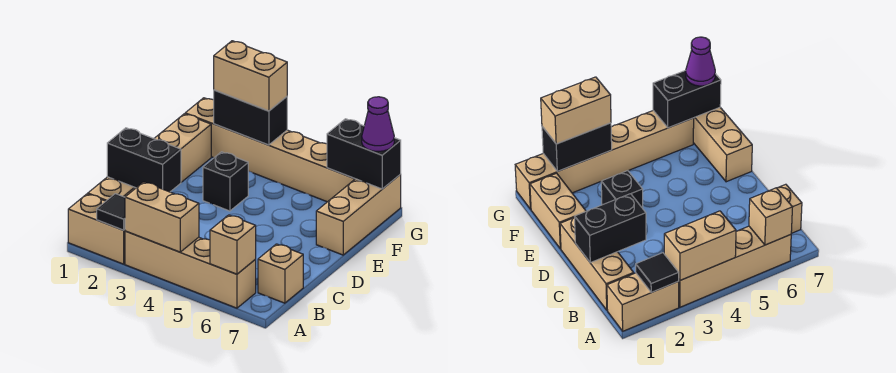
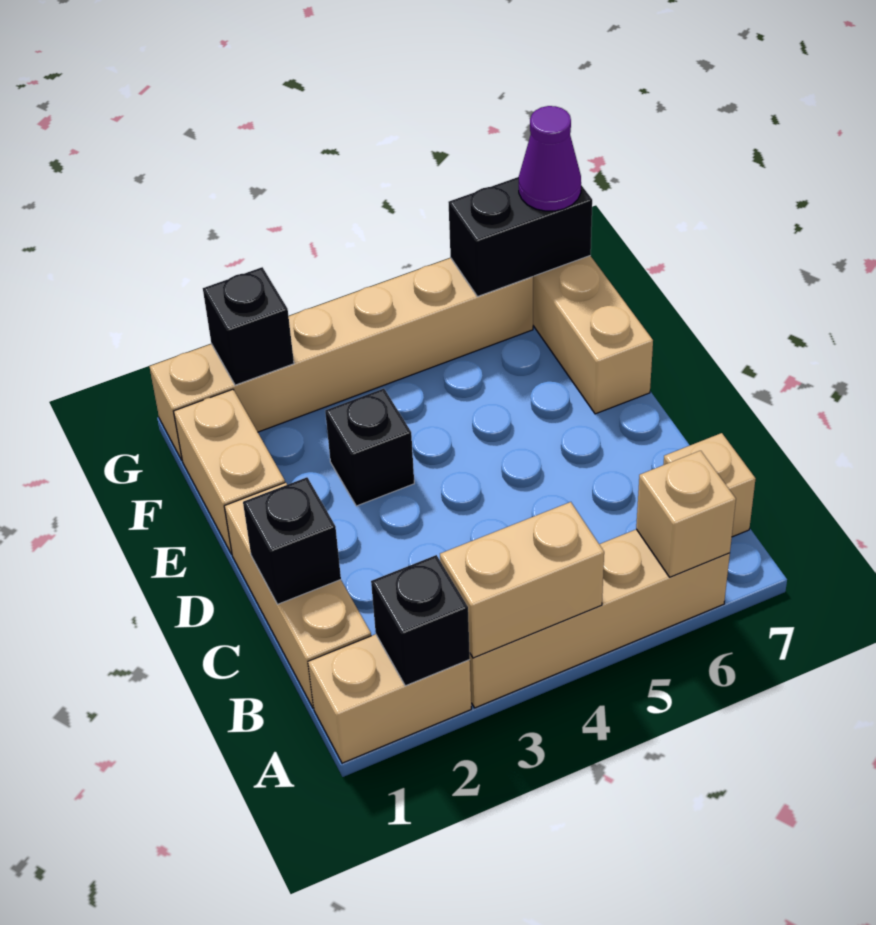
black 1x1 tile [97,194,125,230] -> black 1x1 brick [371,555,470,686]
black 1x2 brick [107,128,181,192] -> black 1x1 brick [243,477,341,604]
black 1x2 brick [214,90,287,145] -> black 1x1 brick [203,267,294,385]
tan 1x2 brick [214,41,287,111] -> none

